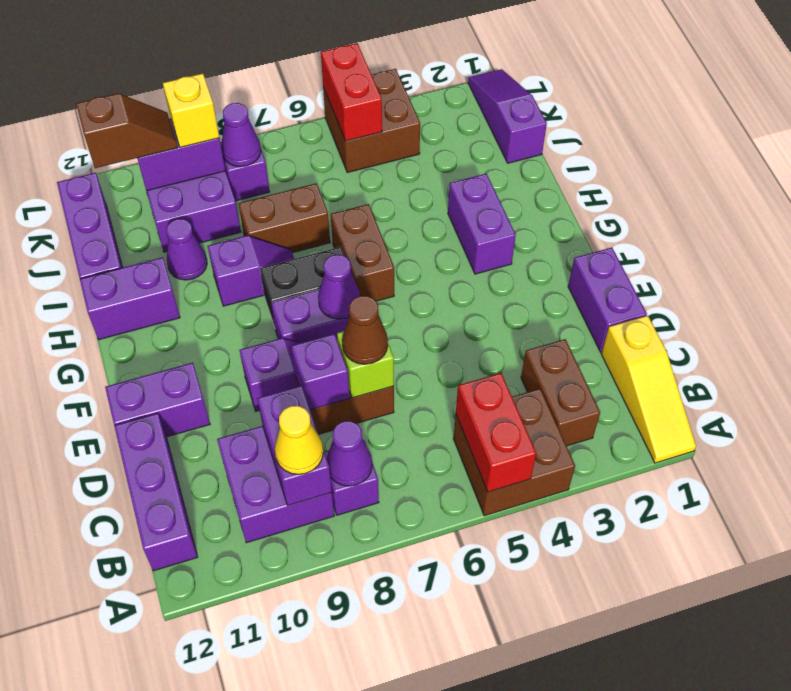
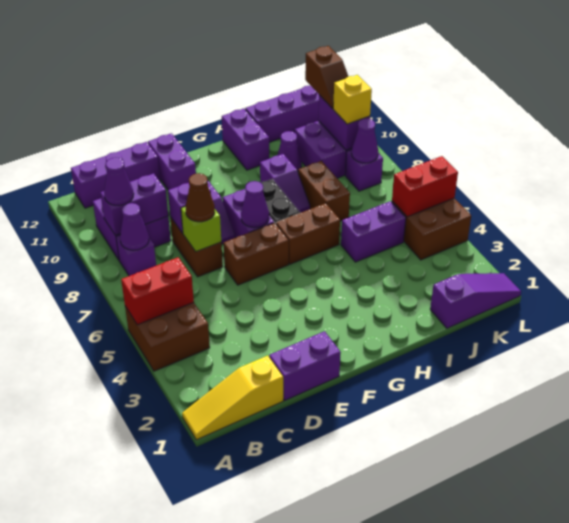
brown 1x2 brick [521,339,600,446] -> brown 1x2 brick moved to [223,223,289,285]
yellow 1x1 cone [275,406,323,474] -> purple 1x1 cone [104,158,134,205]
purple 1x2 brick [448,173,516,274] -> purple 1x2 brick moved to [341,201,406,262]

